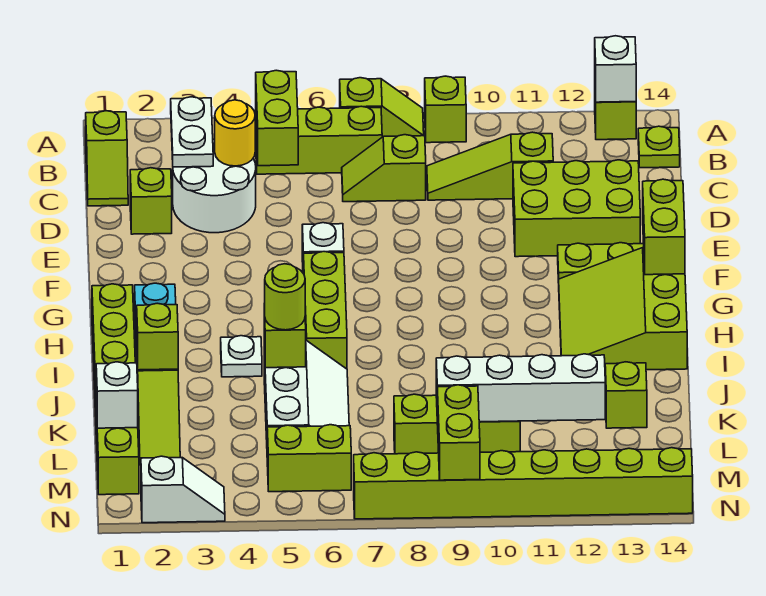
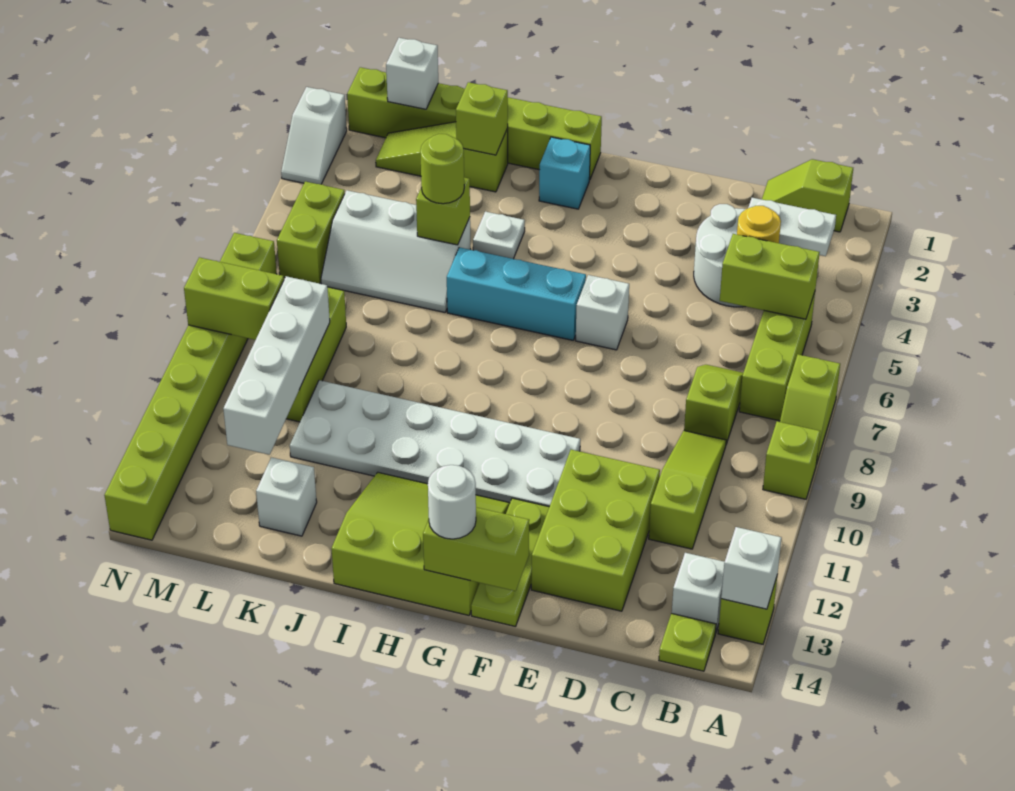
none -> white 1x1 brick [672,553,725,631]
lime 1x1 brick [130,168,172,234] -> none
none -> white 2x6 plate [290,380,580,507]
lime 1x3 brick [304,252,347,369] -> cyan 1x3 brick [447,247,586,340]
none -> white 1x1 round brick [428,465,476,539]
lime 1x1 brick [605,362,647,428] -> white 1x1 brick [256,457,317,536]

